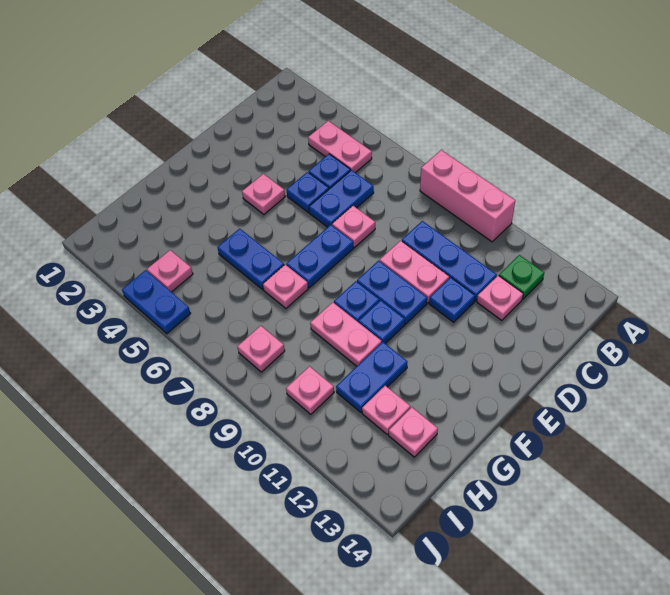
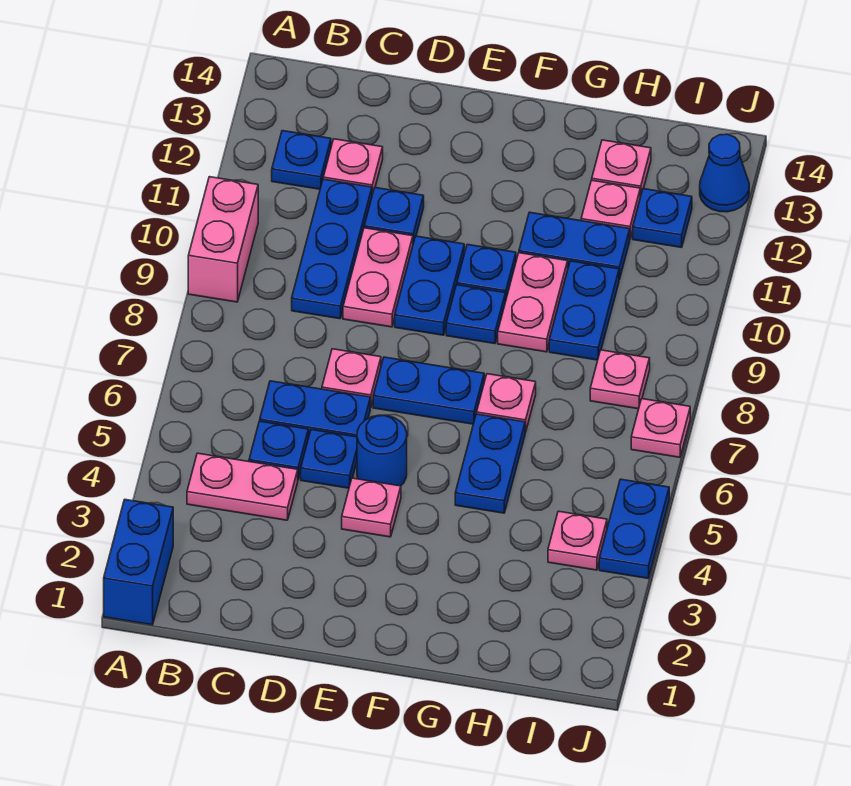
none -> blue 1x2 brick [104,500,173,625]
pink 1x3 brick [420,150,515,242] -> pink 1x2 brick [188,177,258,302]
pink 1x2 plate [308,121,372,173] -> pink 1x2 plate turned to [187,453,298,520]
green 1x1 plate [499,255,544,299] -> blue 1x1 plate [272,131,331,189]
none -> blue 1x1 round brick [357,415,407,486]
none -> blue 1x2 plate [549,261,619,360]
pink 1x1 plate [286,366,334,414] -> pink 1x1 plate moved to [631,399,690,457]
none -> blue 1x1 plate [633,189,692,247]
none -> blue 1x1 cone [700,134,749,212]

